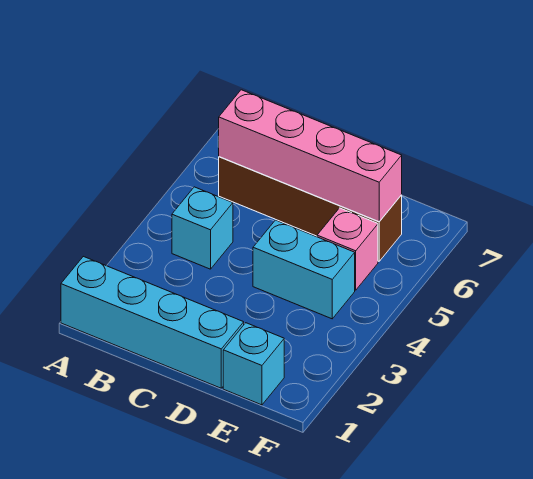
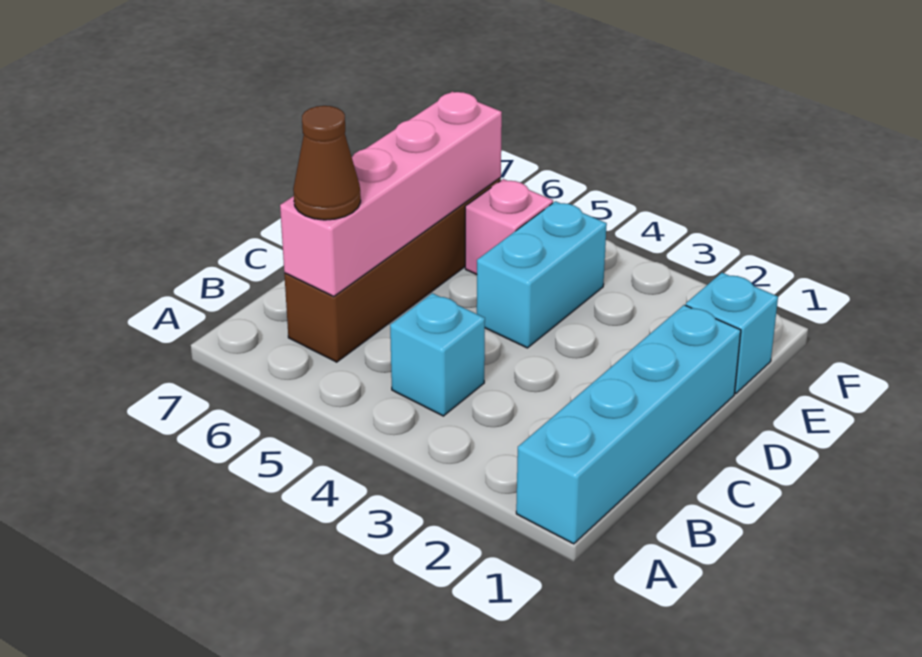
none -> brown 1x1 cone [293,106,361,220]

